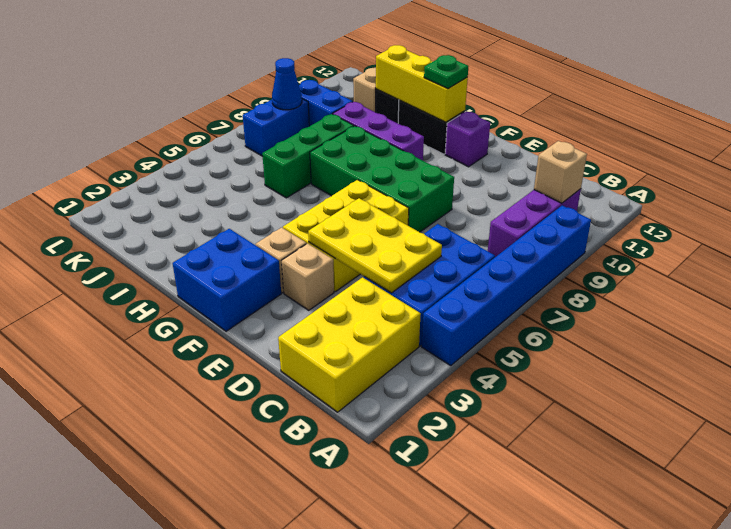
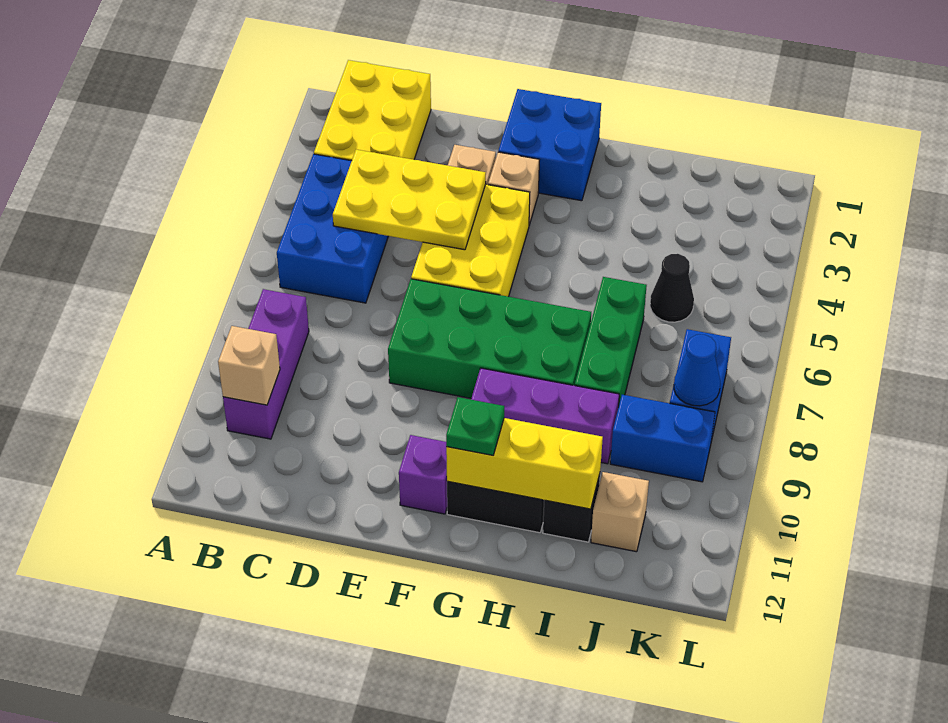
blue 1x6 brick [422,205,591,365] -> none
none -> black 1x1 cone [650,254,694,322]

